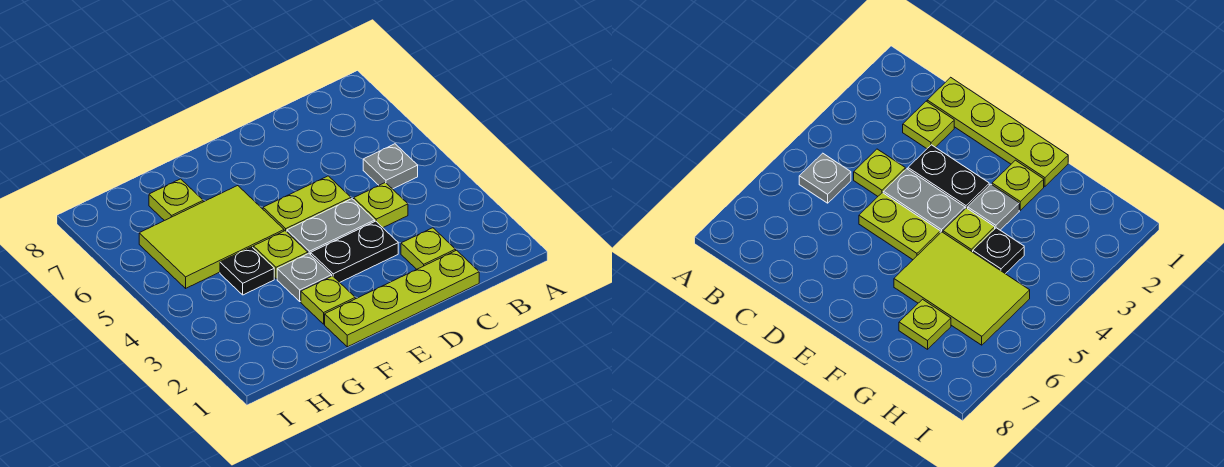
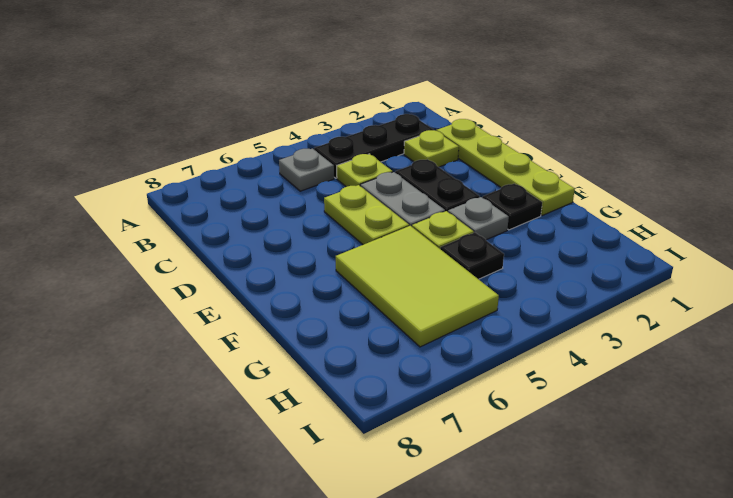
none -> black 1x3 plate [314,114,433,178]
lime 1x1 plate [301,276,355,324] -> black 1x1 plate [483,184,542,230]
lime 1x1 plate [149,179,203,221] -> none

